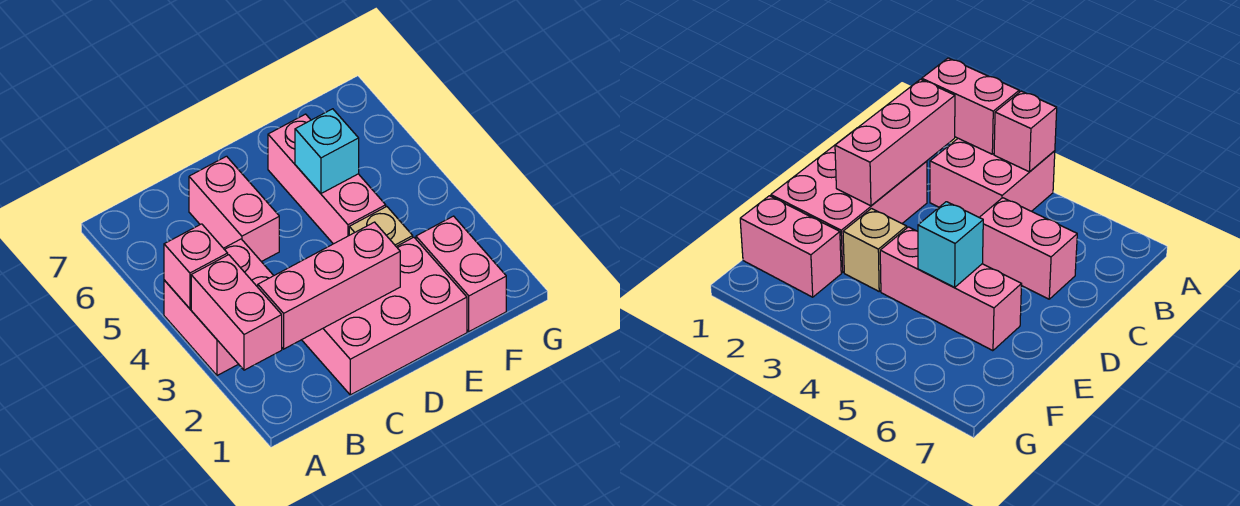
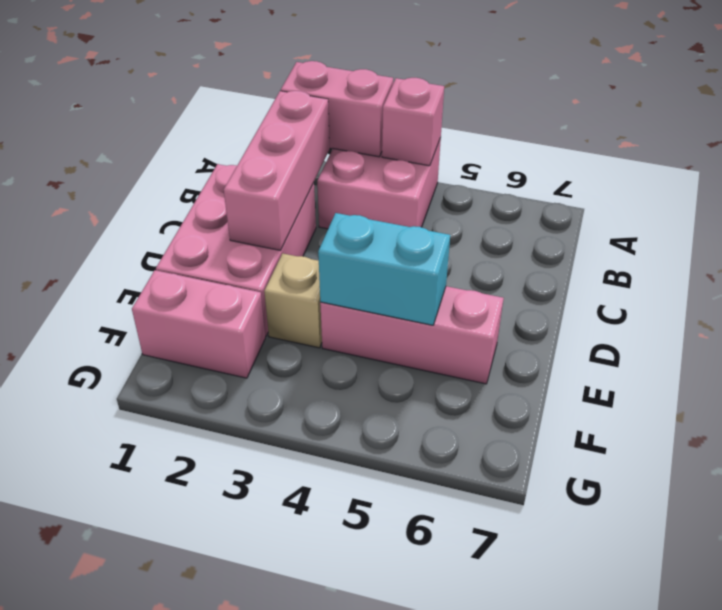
pink 1x2 brick [189,156,279,262] -> none
cyan 1x1 brick [295,109,359,193] -> cyan 1x2 brick [318,213,450,325]

